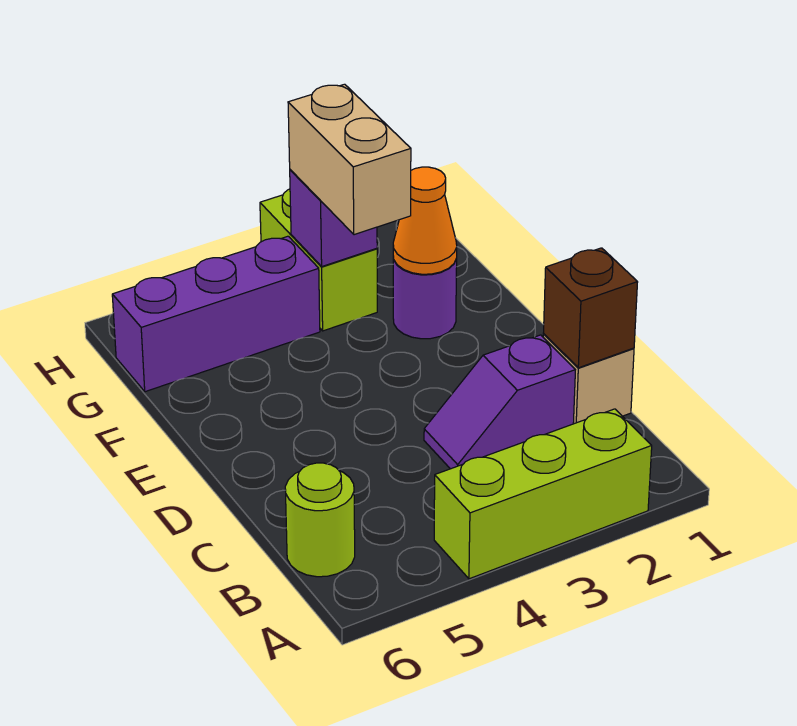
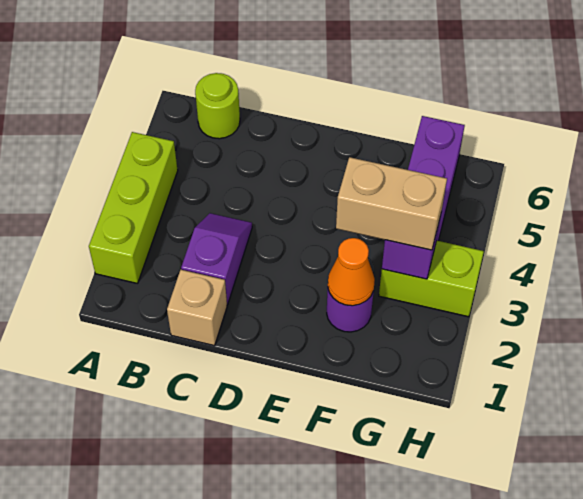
brown 1x1 brick [544,248,638,368] -> none

